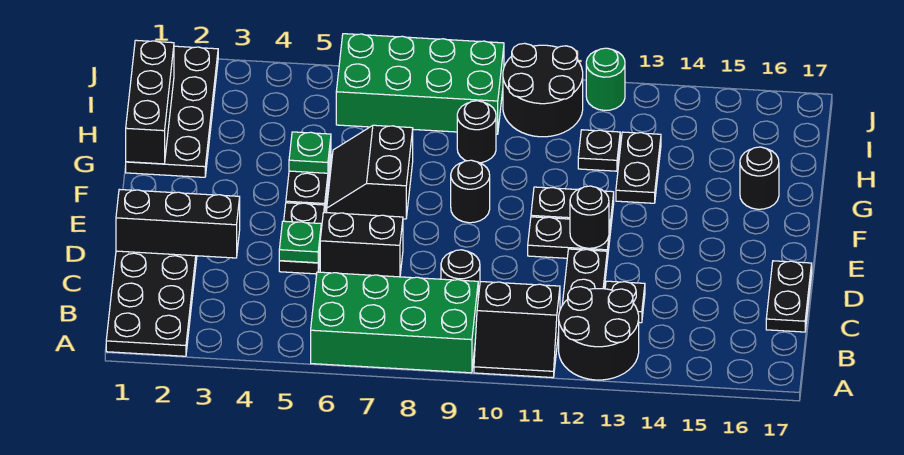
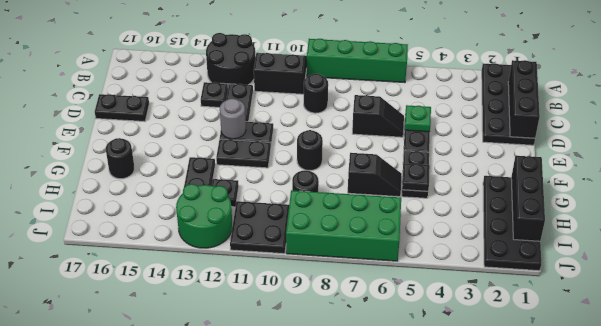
green 2x4 brick [311,272,478,373] -> green 1x4 brick [307,39,408,83]
black 1x2 plate [766,261,812,332] -> black 1x2 plate turned to [95,94,149,122]
black 1x3 brick [116,189,240,258] -> black 1x3 brick turned to [508,60,540,138]
black 1x2 brick [320,212,403,277] -> black 1x2 slope [352,95,404,137]
black 1x1 round brick [570,186,609,248] -> grey 1x1 round brick [220,99,246,139]
black 2x2 slope [327,125,413,219] -> black 1x2 slope [348,153,402,197]
green 1x1 plate [289,132,331,173] -> black 1x1 plate [402,163,430,191]
black 2x2 round brick [503,43,583,137] -> black 2x2 plate [230,201,289,254]
green 1x1 round brick [586,48,625,110] -> green 2x2 round brick [176,184,232,248]

